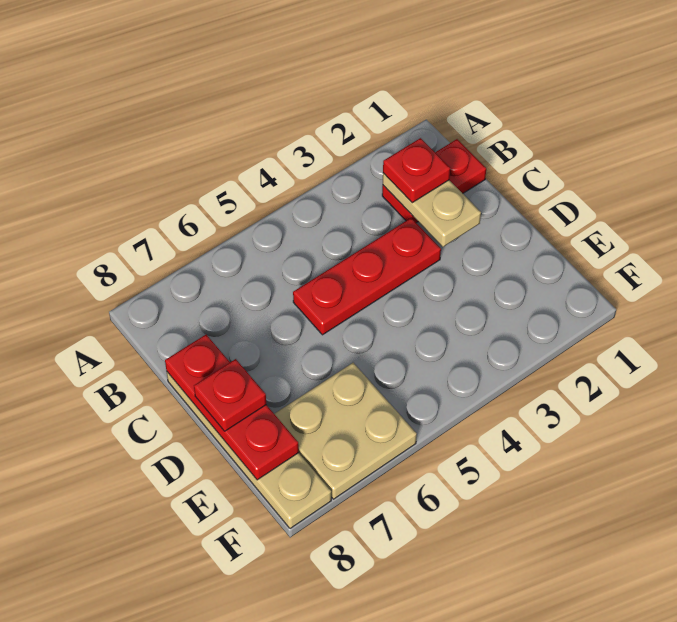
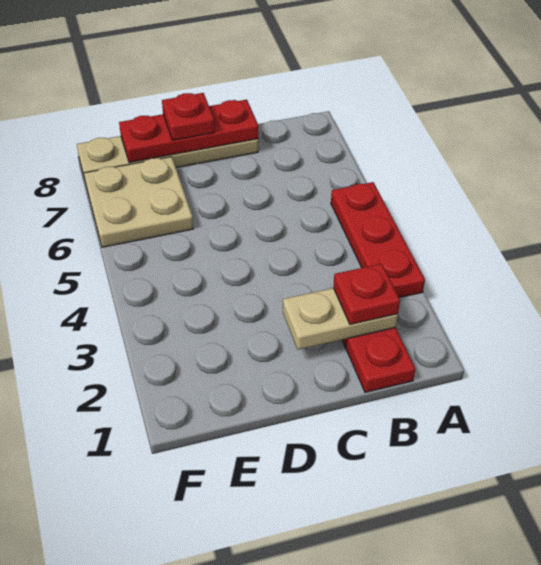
red 1x3 plate [293,218,441,335] -> red 1x3 plate moved to [331,182,425,298]

